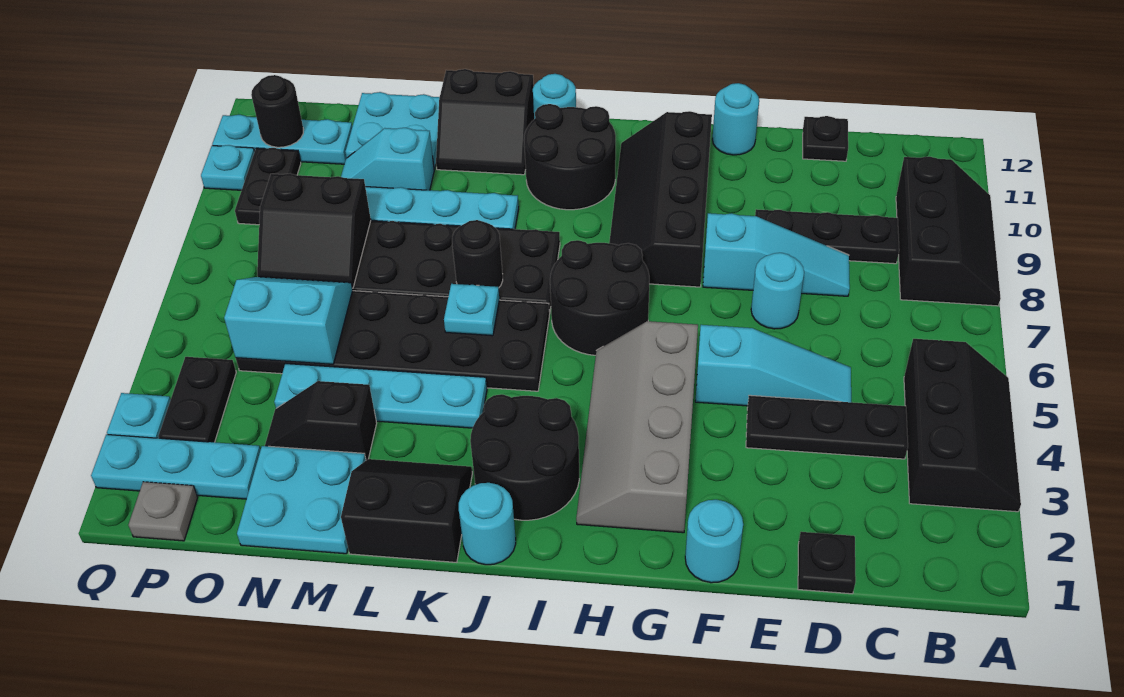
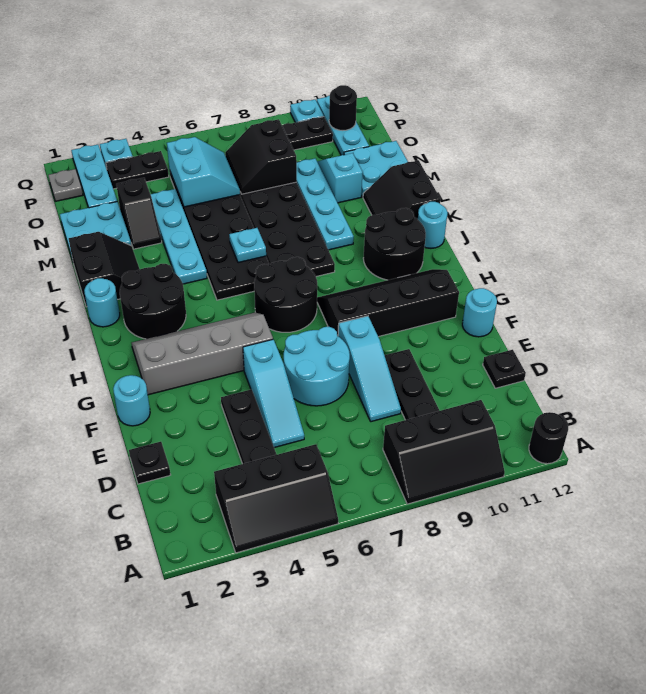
cyan 1x1 round brick [751,253,804,329] -> cyan 2x2 round brick [283,327,350,406]
black 1x1 round brick [452,220,503,288] -> black 1x1 round brick moved to [529,412,568,464]
black 1x2 slope [265,381,377,460] -> black 1x2 slope turned to [116,178,162,249]

